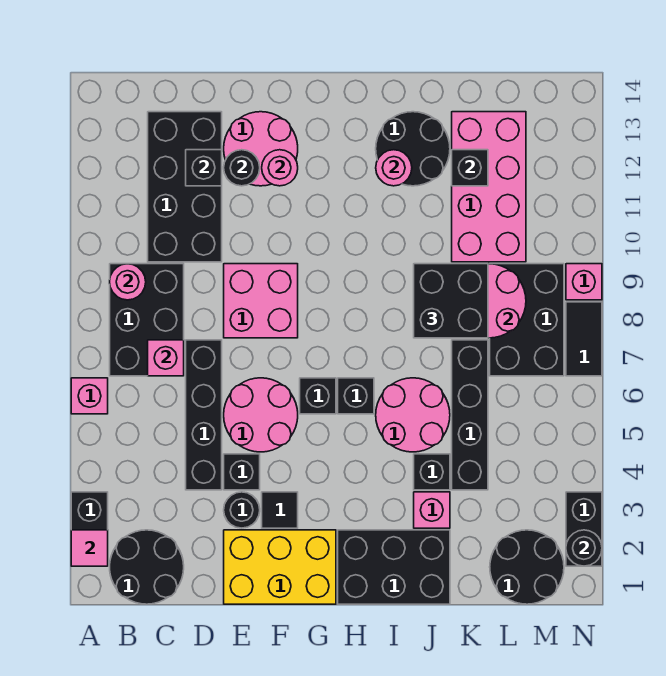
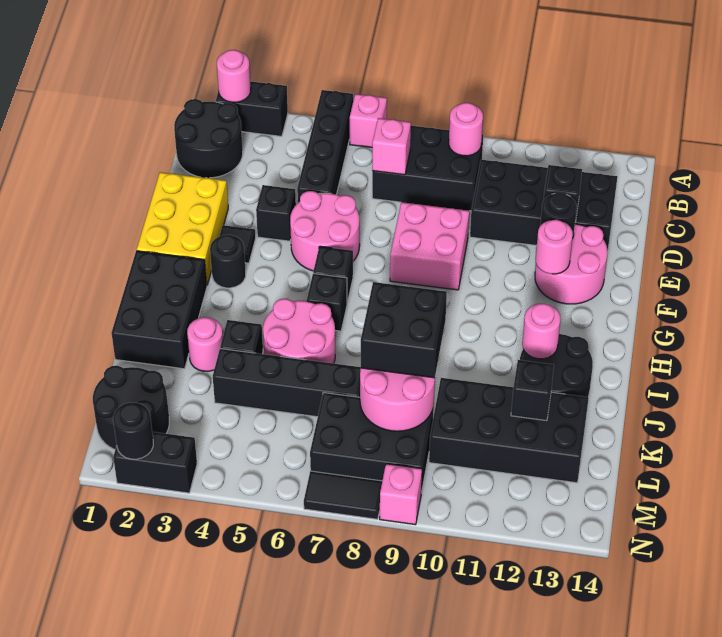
pink 1x1 tile [71,530,108,566] -> pink 1x1 round brick [217,50,251,102]
black 1x4 brick [186,340,222,490] -> black 1x4 brick turned to [297,90,353,203]
black 1x1 round brick [224,492,260,528] -> black 1x1 round brick moved to [210,235,246,288]
pink 1x1 brick [414,492,450,528] -> pink 1x1 round brick [187,317,223,371]
pink 2x4 brick [452,112,526,262] -> black 2x4 brick [429,378,589,483]

